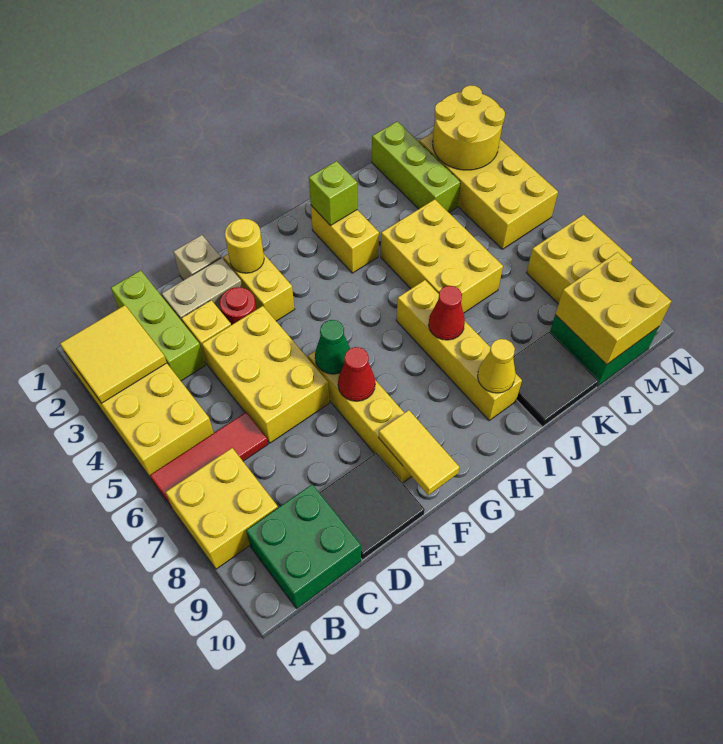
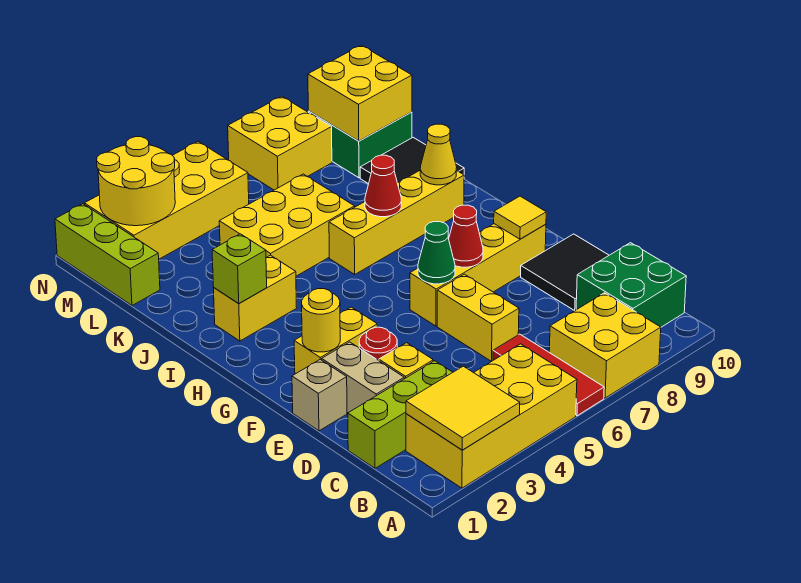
yellow 2x3 brick [202,306,329,443] -> yellow 1x2 brick [437,274,519,361]
yellow 1x2 tile [379,410,459,495] -> yellow 1x1 tile [494,196,546,239]
lime 1x3 brick [372,122,460,212] -> lime 1x3 brick turned to [55,204,160,305]

